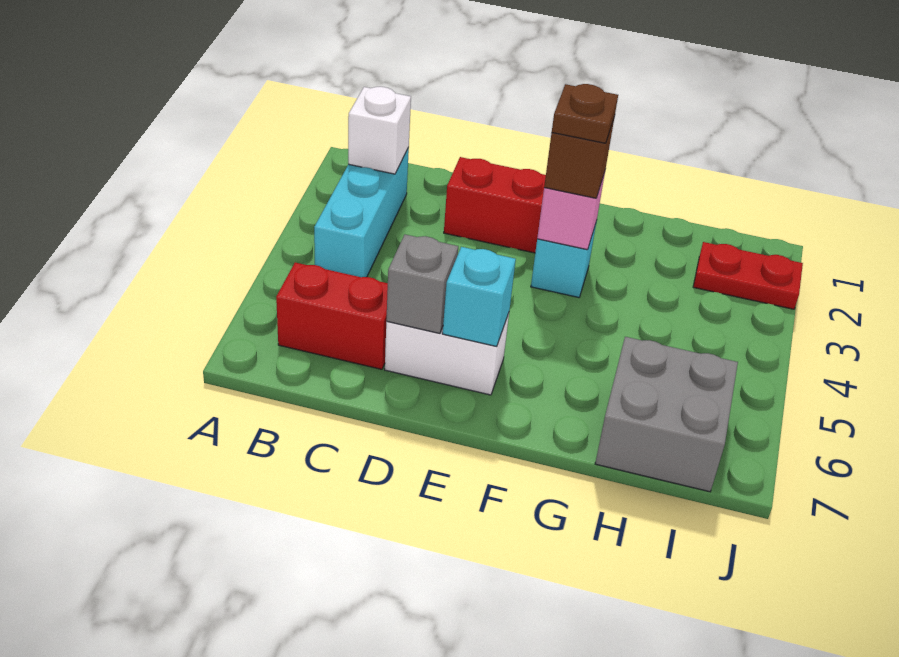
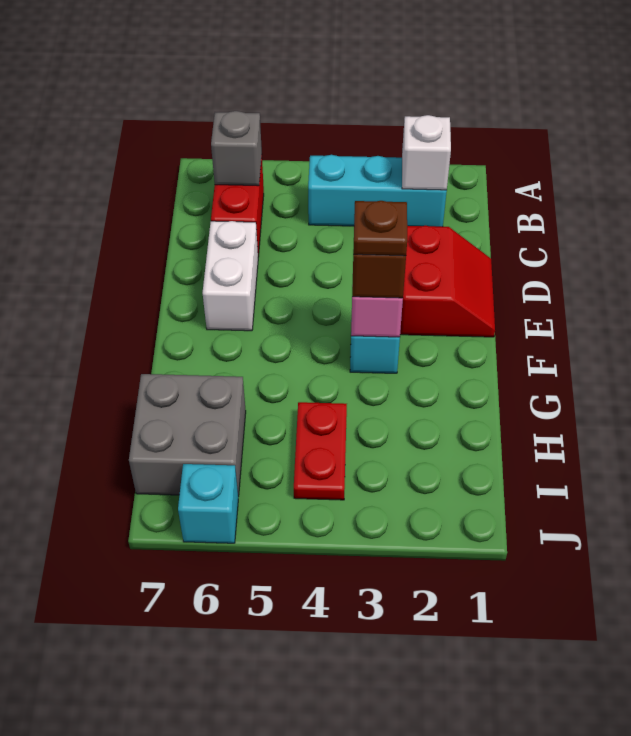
grey 1x1 brick [386,235,458,333] -> grey 1x1 brick moved to [211,111,262,186]
cyan 1x1 brick [443,247,516,346] -> cyan 1x1 brick moved to [178,464,238,543]
red 1x2 plate [693,242,803,309] -> red 1x2 plate moved to [294,402,347,500]

